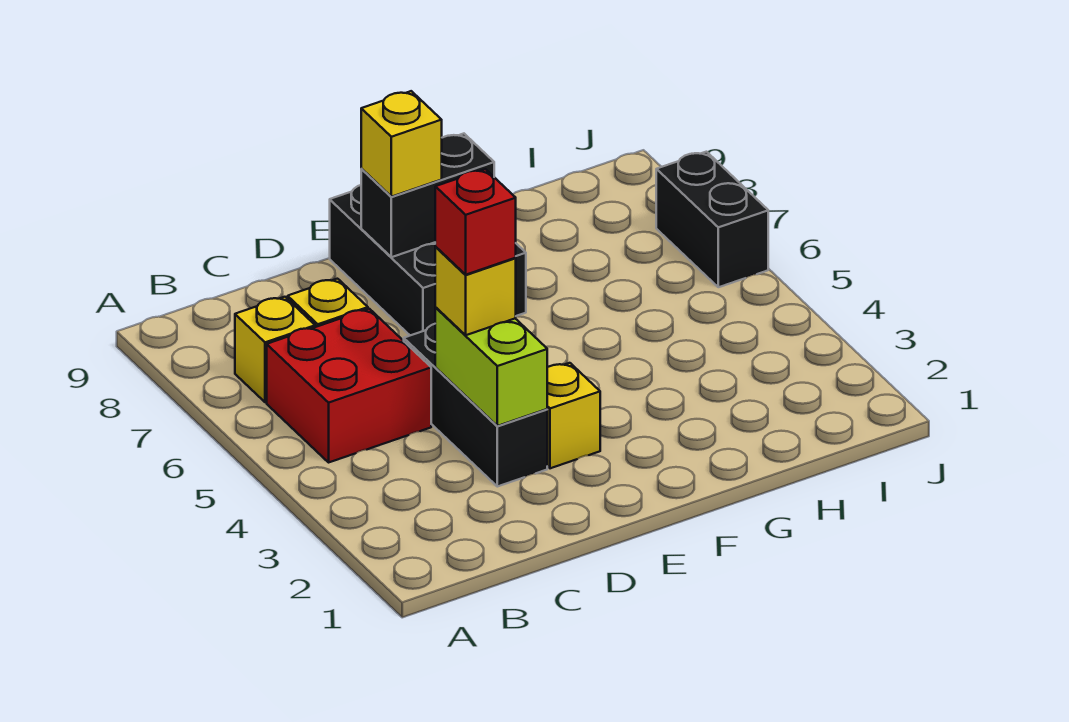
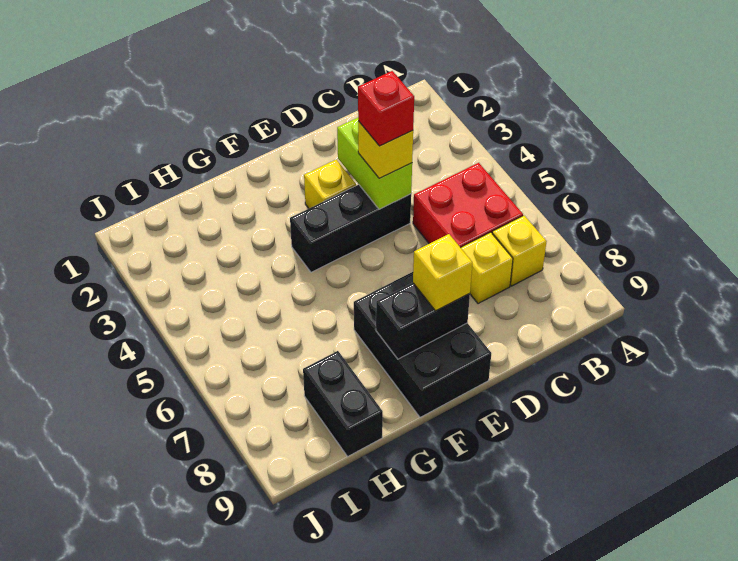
black 1x3 brick [404,324,547,487] -> black 1x3 brick turned to [290,185,411,272]
black 1x2 brick [656,152,768,287] -> black 1x2 brick moved to [303,351,383,456]

